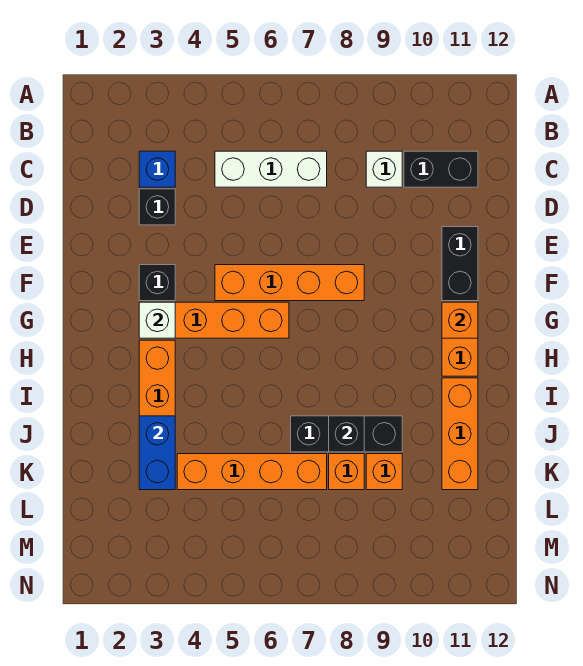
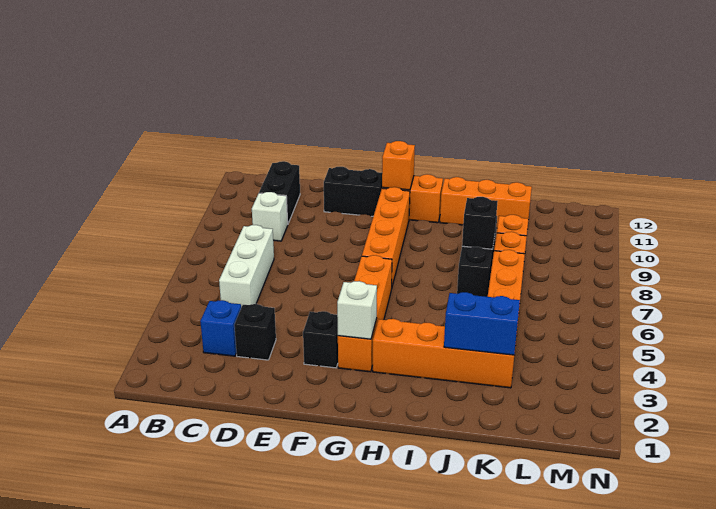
orange 1x4 brick [215,265,364,301] -> orange 1x4 brick moved to [362,187,410,286]

